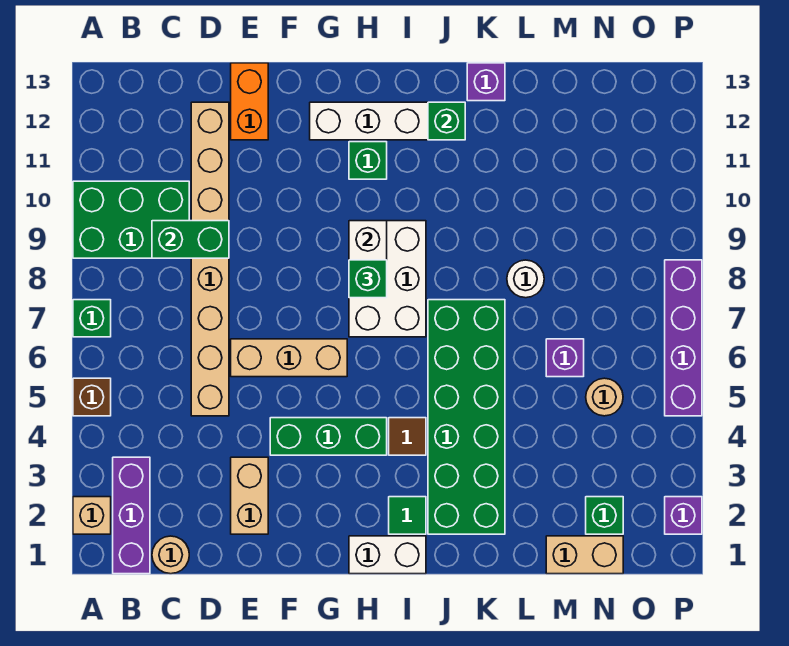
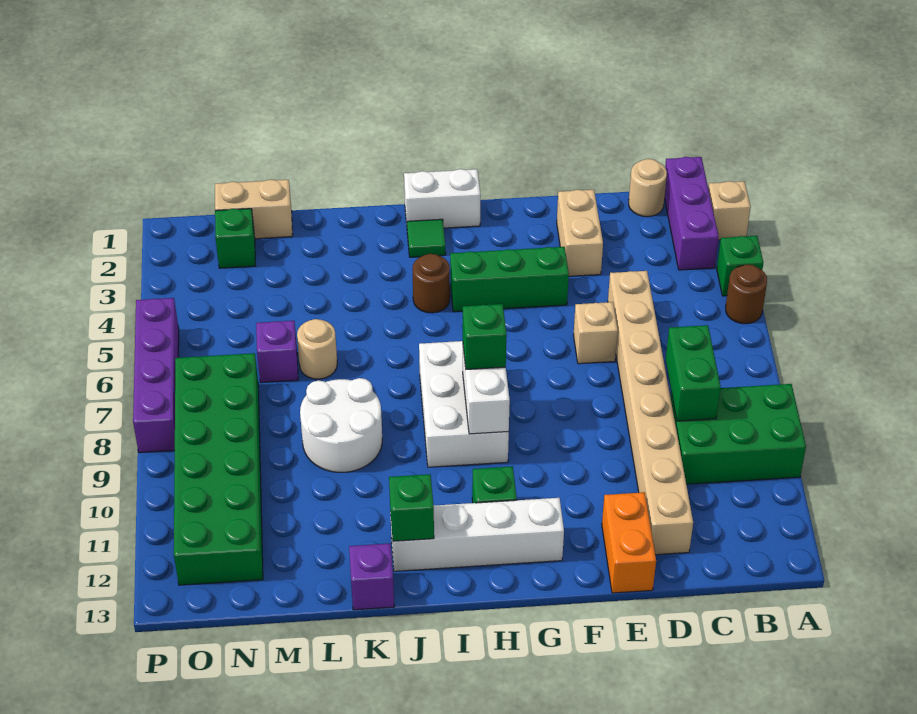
brown 1x1 brick [73,378,111,416] -> brown 1x1 round brick [726,264,767,324]
green 1x1 brick [73,300,111,337] -> green 1x1 brick moved to [717,236,763,296]
green 1x2 brick [152,221,229,258] -> green 1x2 brick turned to [666,325,721,421]
tan 1x3 brick [231,339,347,377] -> tan 1x1 brick [573,302,618,364]
brown 1x1 tile [389,418,426,455] -> brown 1x1 round brick [412,254,450,313]
green 2x6 brick [428,300,505,534] -> green 2x6 brick moved to [174,353,263,585]
white 1x1 round brick [507,260,544,298] -> white 2x2 round brick [300,378,382,472]
tan 1x1 round brick [586,378,623,416] -> tan 1x1 round brick moved to [297,319,337,379]
purple 1x1 brick [665,497,702,534] -> none

